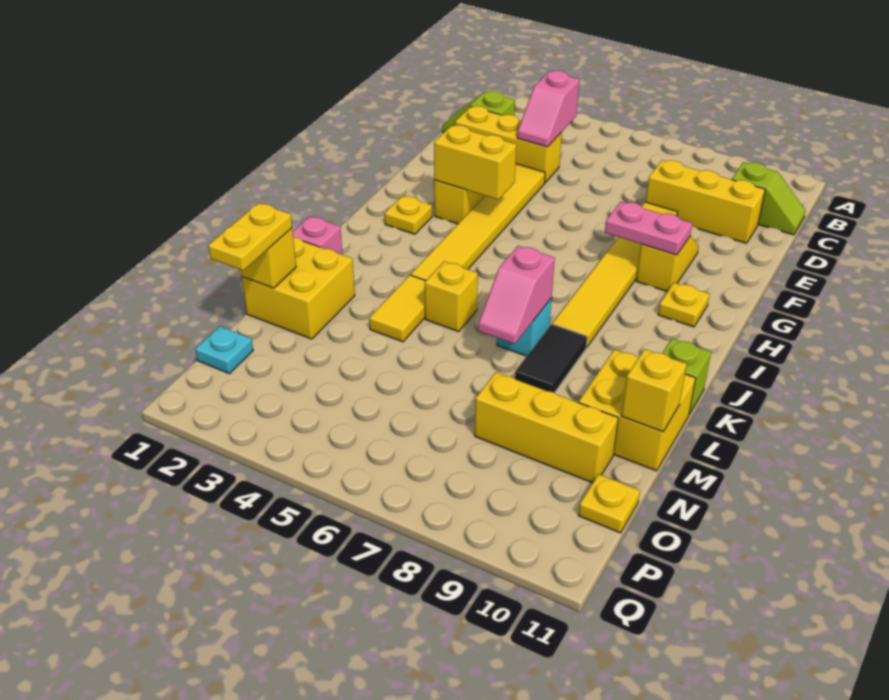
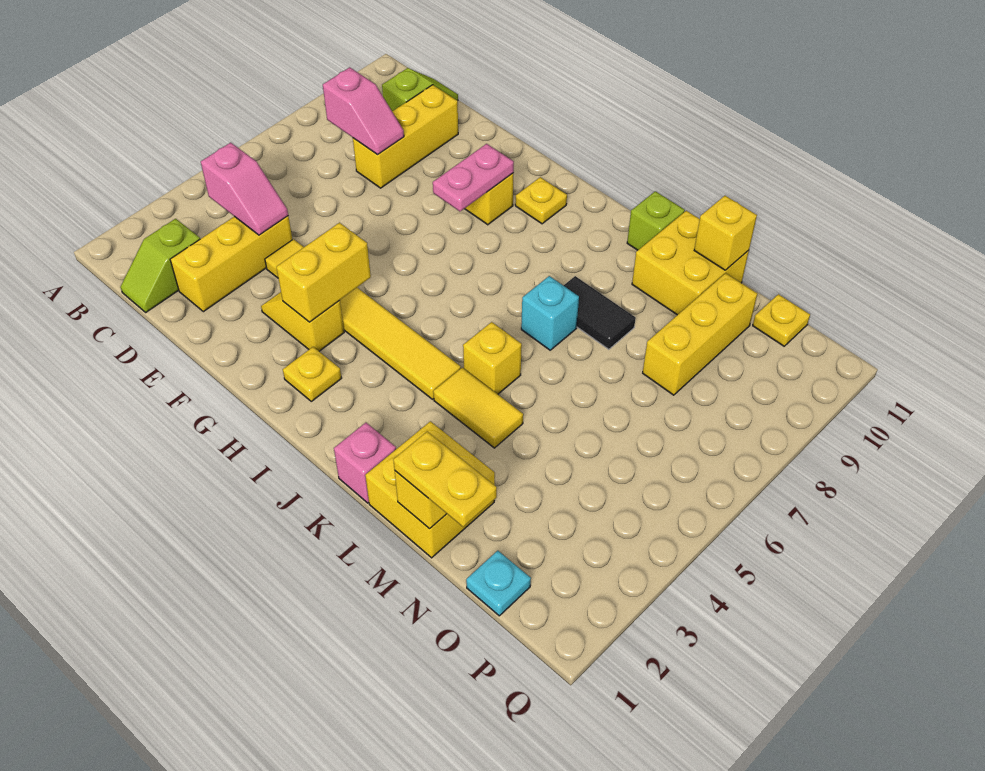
yellow 1x6 tile [552,202,677,347] -> none
pink 1x2 slope [478,246,555,344] -> pink 1x2 slope moved to [323,67,404,155]

